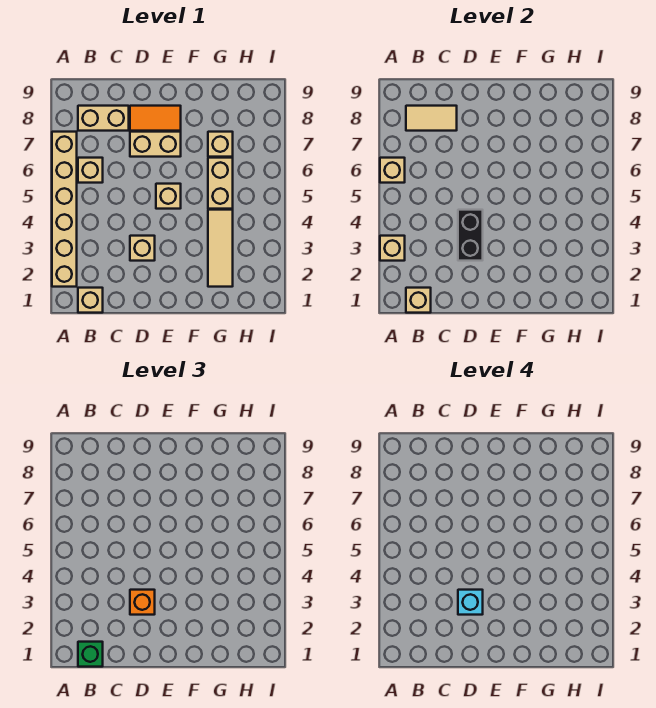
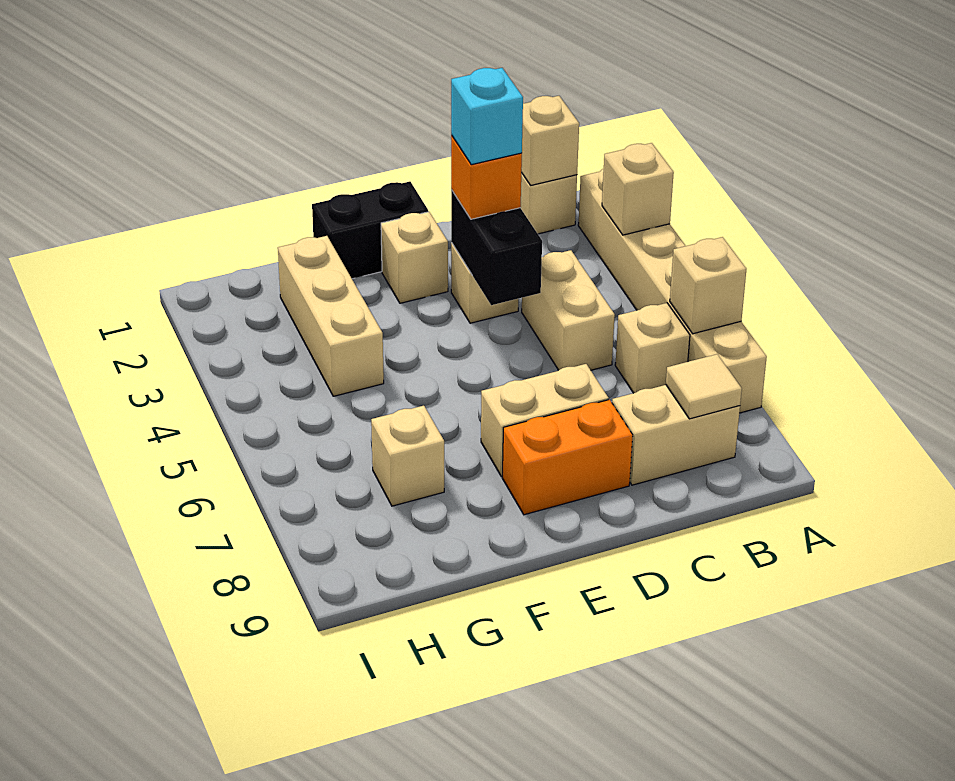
green 1x1 brick [78,642,103,667] -> none
tan 1x2 tile [406,106,457,131] -> tan 1x1 tile [666,354,742,419]
orange 1x2 tile [130,106,181,131] -> orange 1x2 brick [503,400,633,515]
none -> black 1x2 brick [312,181,428,279]
tan 1x1 brick [156,184,181,209] -> tan 1x1 brick moved to [381,212,448,303]
tan 1x3 tile [208,210,233,287] -> tan 1x3 brick [278,236,384,396]
tan 1x2 brick [208,158,233,209] -> tan 1x2 brick moved to [522,250,615,370]

